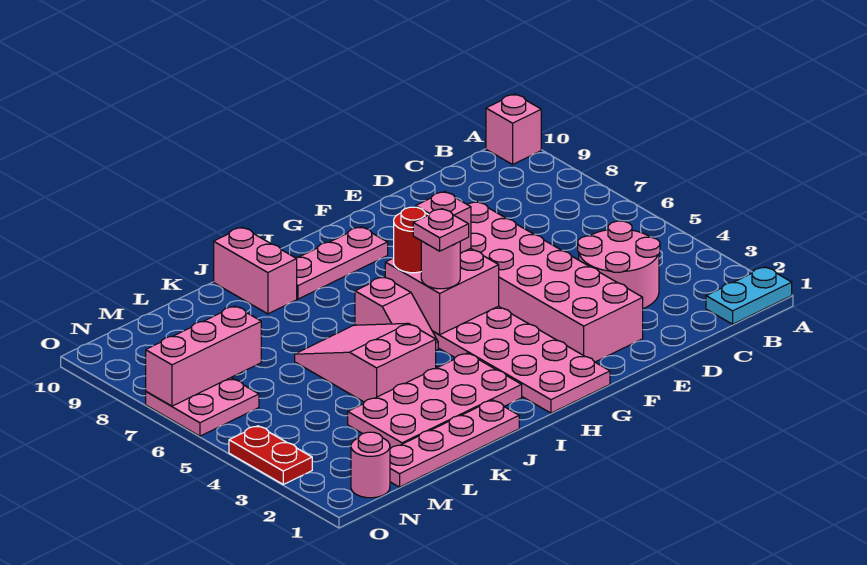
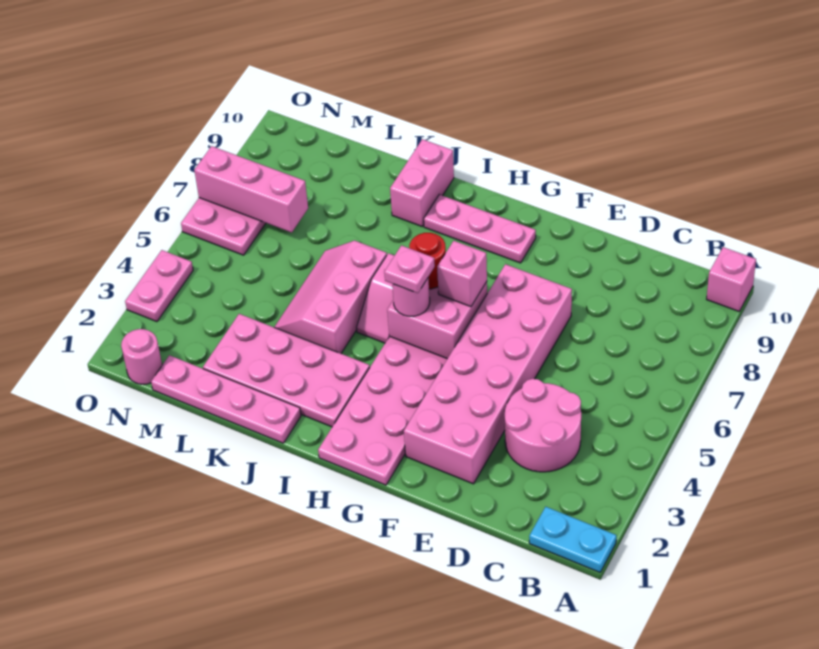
pink 2x3 slope [295,323,436,402] -> pink 2x3 slope turned to [274,241,387,353]
red 1x2 plate [229,426,312,484] -> pink 1x2 plate [125,250,193,322]

